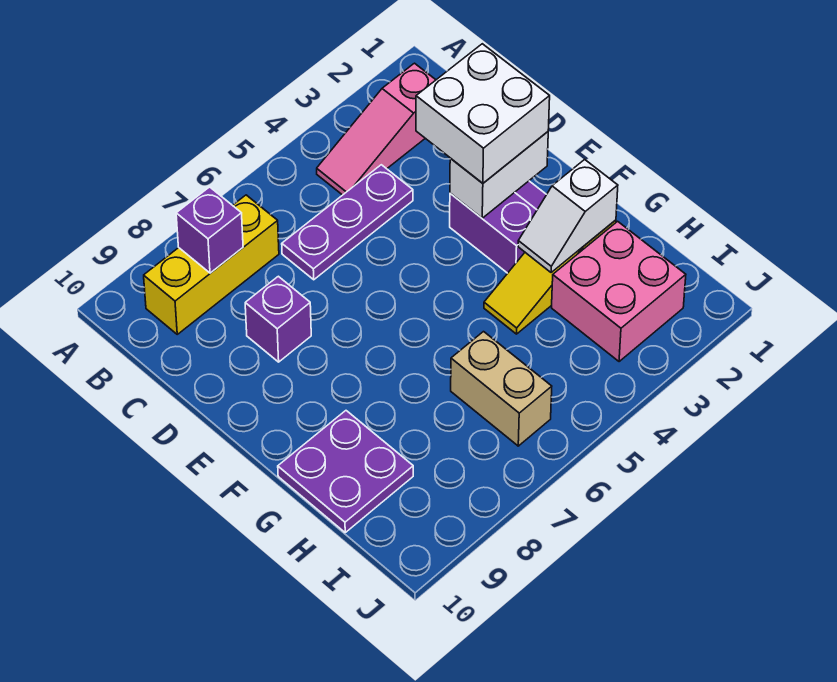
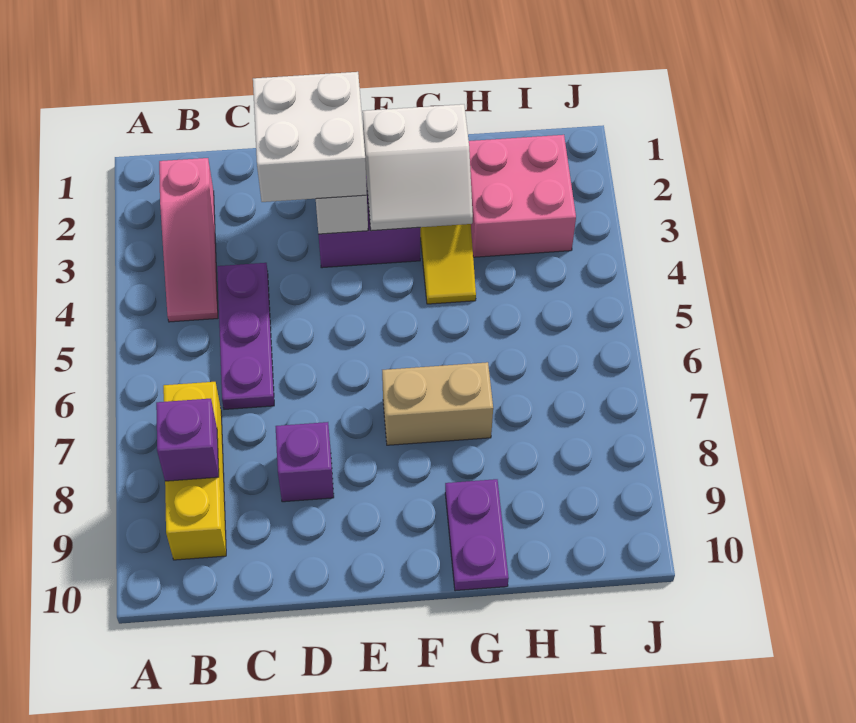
white 1x2 slope [518,159,618,273] -> white 2x2 slope [362,104,473,231]
purple 2x2 plate [278,411,413,532] -> purple 1x2 plate [445,479,509,591]
tan 1x2 brick [451,332,552,446] -> tan 1x2 brick moved to [382,362,493,445]

